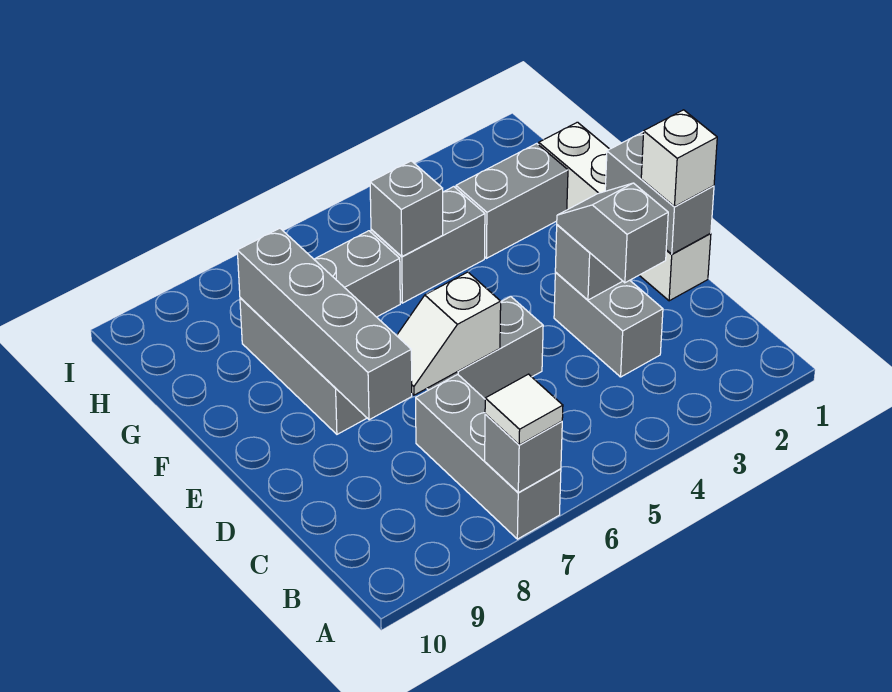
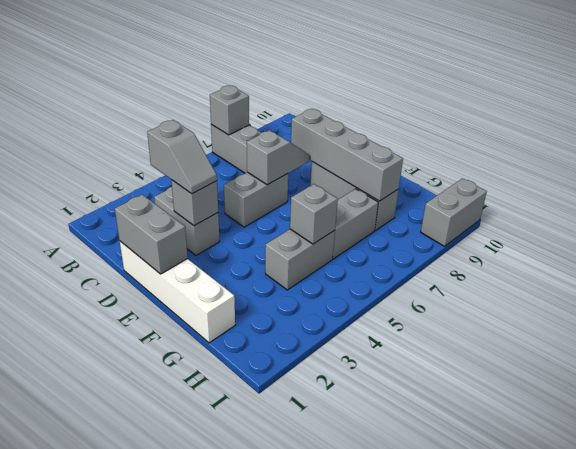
white 1x1 tile [485,374,563,445] -> none
white 1x1 brick [641,110,717,207] -> none
white 1x2 slope [397,272,501,395] -> grey 1x2 slope [247,130,310,185]
grey 1x2 brick [456,143,568,258] -> grey 1x2 brick moved to [421,178,487,246]

